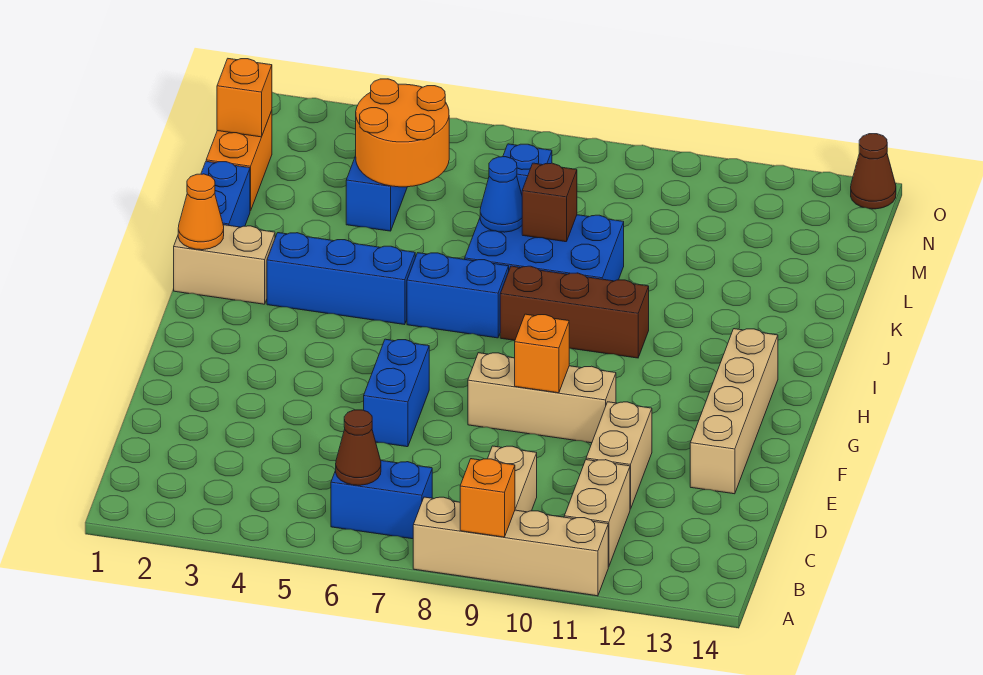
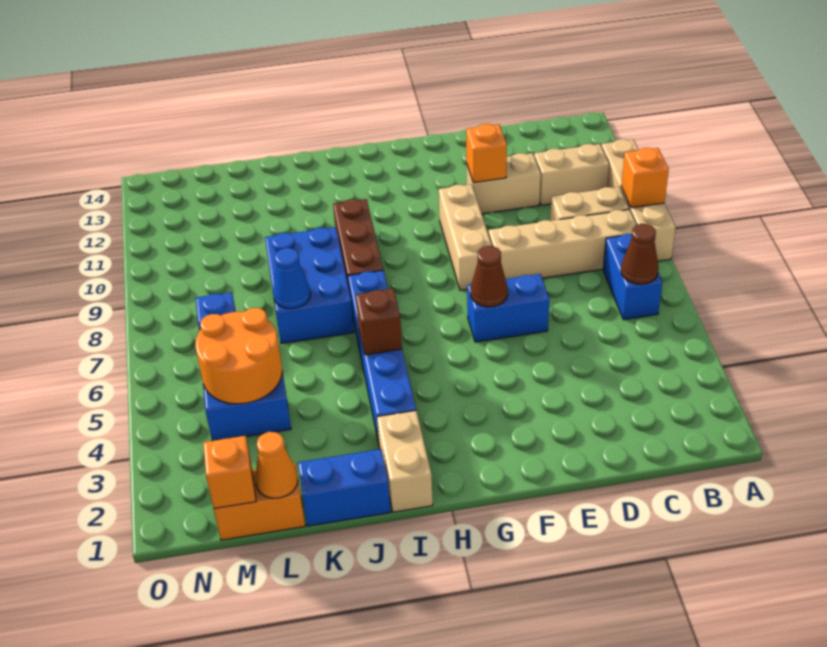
tan 1x4 brick [690,329,778,494] -> tan 1x4 brick moved to [489,210,637,279]
orange 1x1 brick [515,314,569,393] -> orange 1x1 brick moved to [466,124,507,183]
orange 1x1 cone [178,174,224,250] -> orange 1x1 cone moved to [255,432,298,498]
brown 1x1 brick [522,163,577,242] -> brown 1x1 brick moved to [356,289,402,355]
brown 1x1 cone [851,134,896,209] -> brown 1x1 cone moved to [471,246,508,307]

